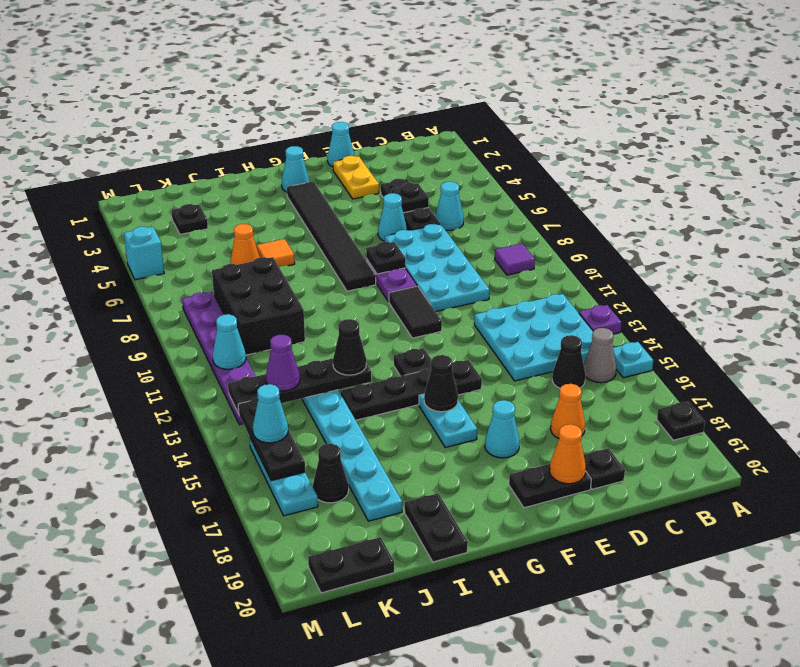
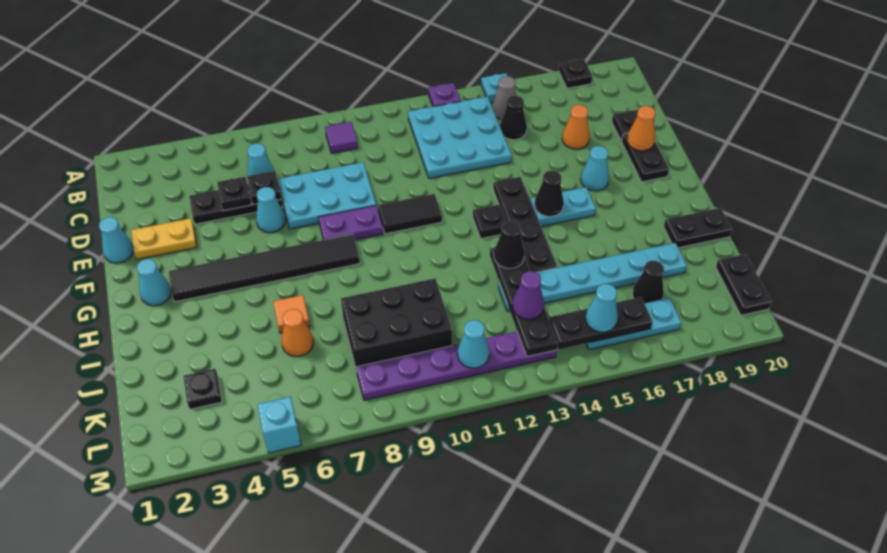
cyan 2x4 plate [385,224,490,312] -> cyan 2x3 plate [278,162,376,229]
black 1x1 plate [366,242,405,274] -> black 1x1 plate moved to [247,171,281,205]

